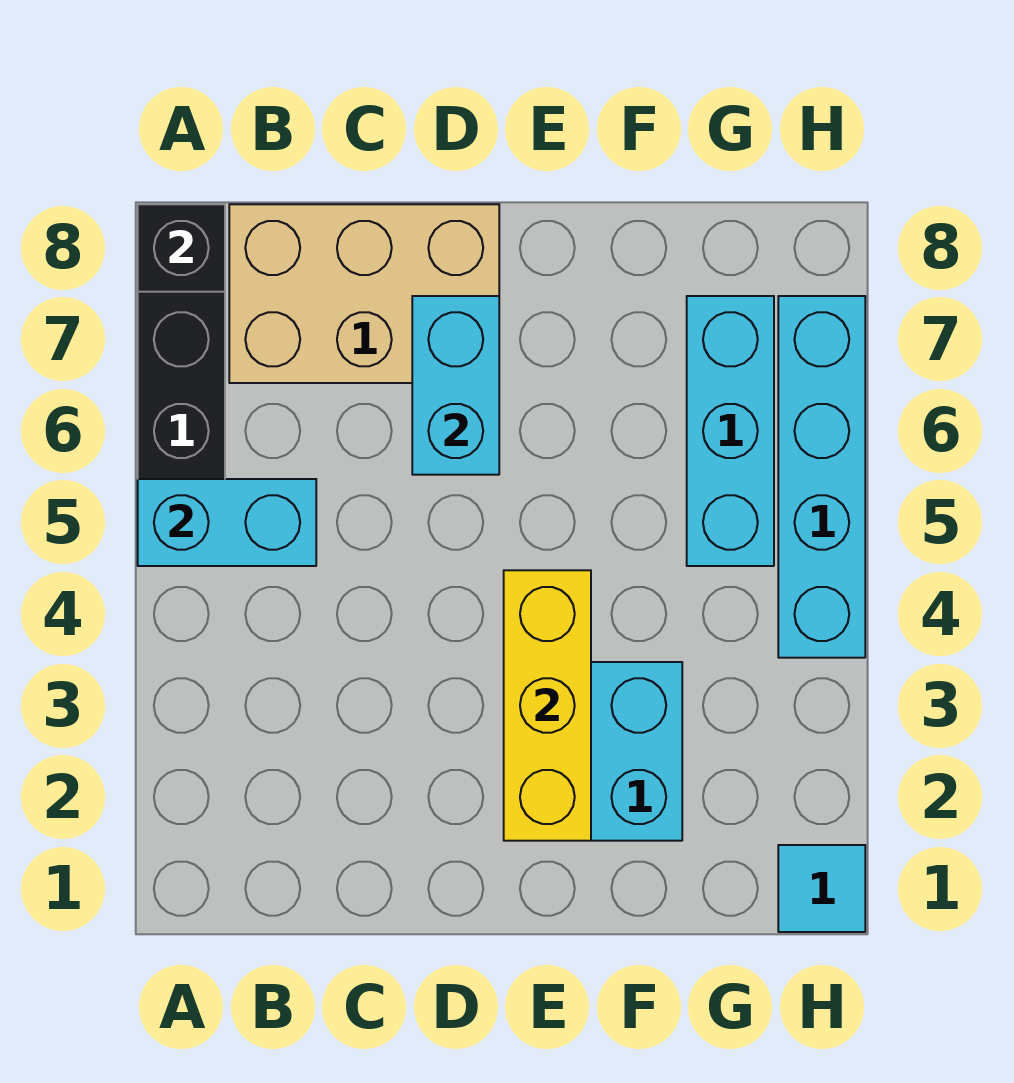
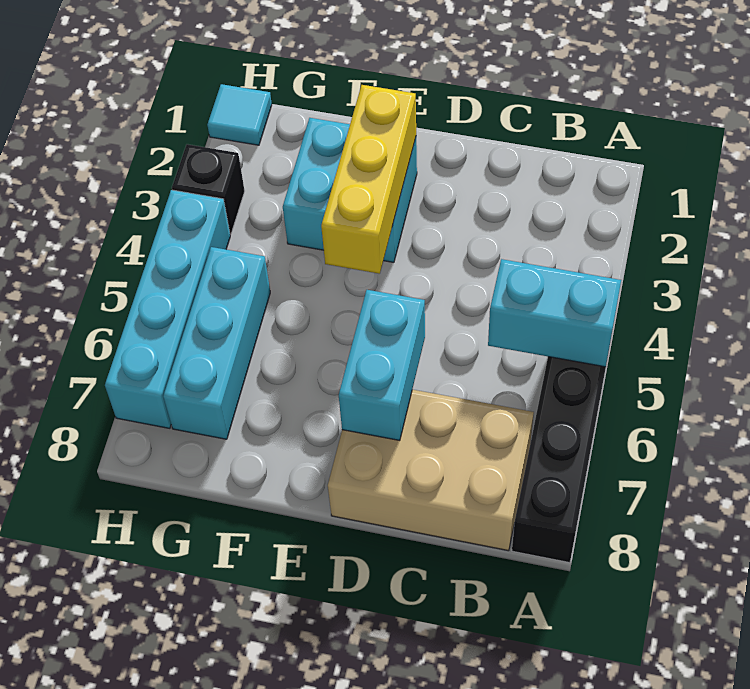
black 1x1 brick [138,204,225,292] -> black 1x1 brick moved to [172,144,245,234]

